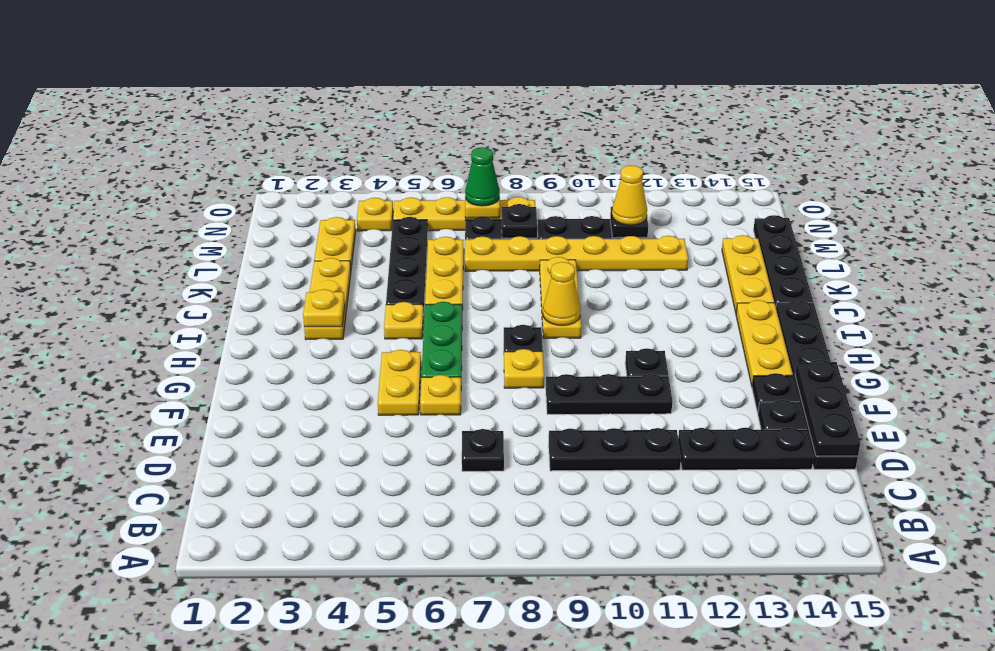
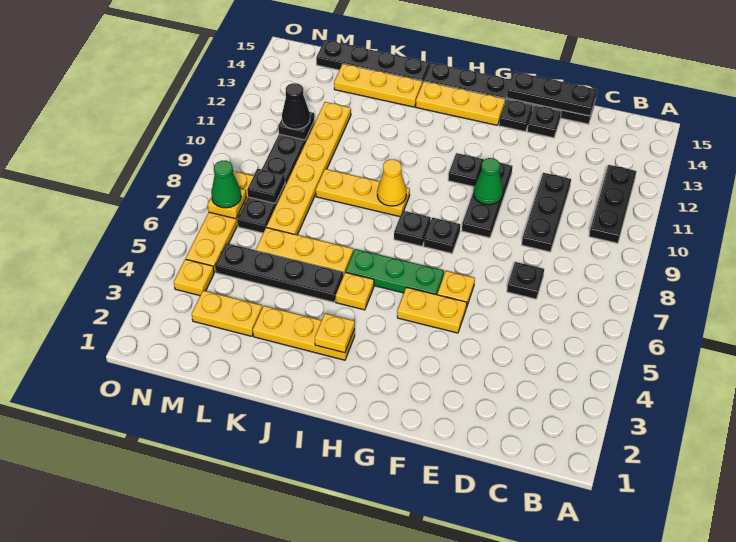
black 1x3 plate [678,427,814,470] -> black 1x3 plate moved to [589,165,636,243]
none -> green 1x1 cone [474,158,503,205]
yellow 1x1 plate [504,349,544,388] -> black 1x1 plate [424,218,460,253]
yellow 1x1 cone [612,166,647,225] -> black 1x1 cone [282,83,310,129]

